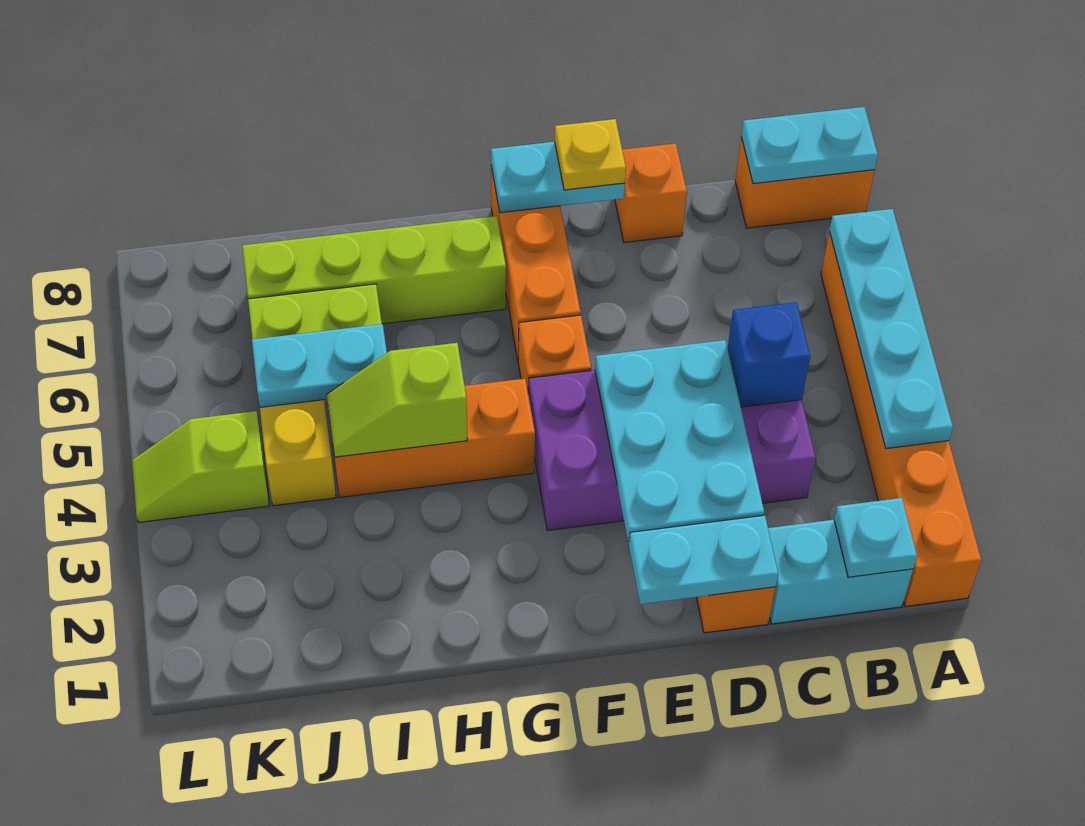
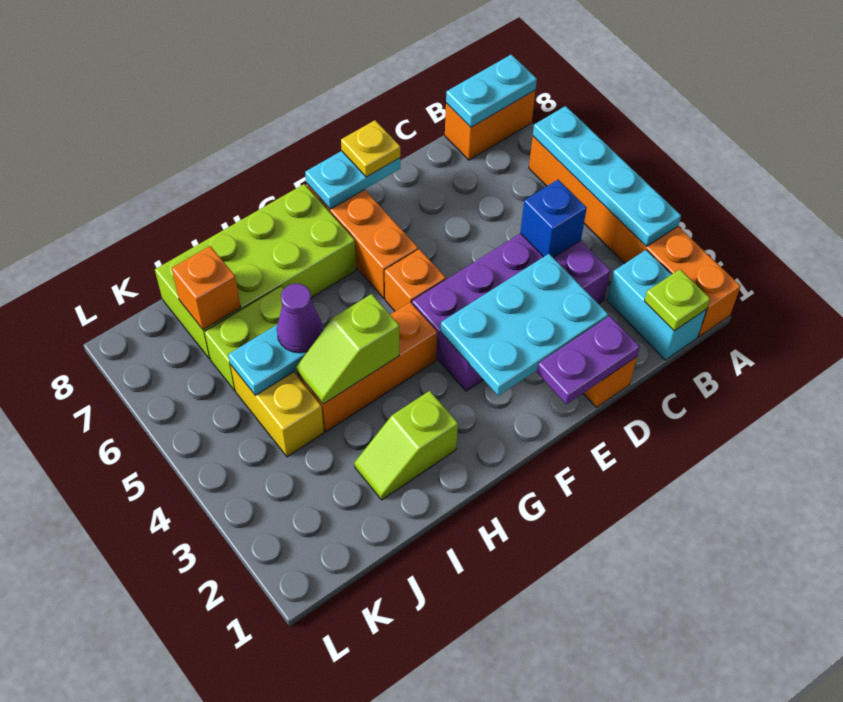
cyan 1x2 brick [768,520,913,624] -> cyan 1x2 brick turned to [607,250,707,360]
cyan 1x1 plate [834,498,917,577] -> lime 1x1 plate [645,269,710,331]
cyan 1x2 plate [629,515,778,604] -> purple 1x2 plate [537,316,640,404]
cyan 2x3 plate [595,340,764,542] -> cyan 2x3 plate turned to [441,254,608,396]
orange 1x1 brick [615,143,687,242] -> orange 1x1 brick moved to [172,246,241,330]
lime 1x4 brick [242,216,506,324] -> lime 2x4 brick [155,184,356,359]
none -> purple 1x1 cone [277,284,323,353]
lime 1x2 slope [132,411,269,522] -> lime 1x2 slope moved to [354,391,458,500]

